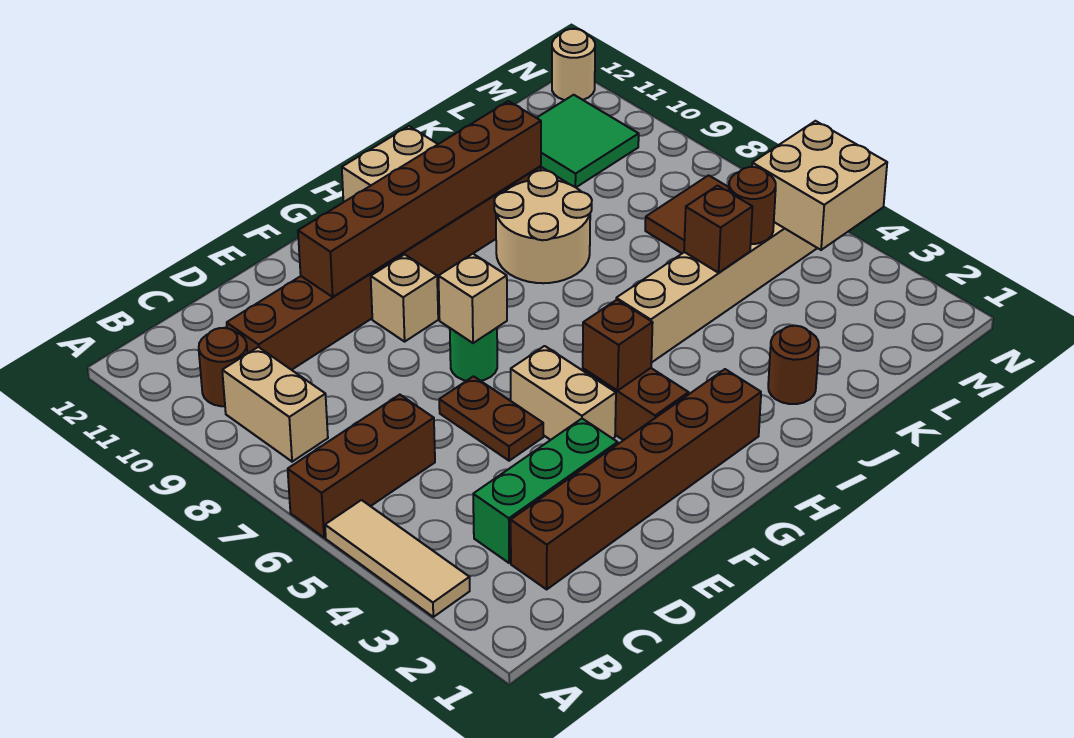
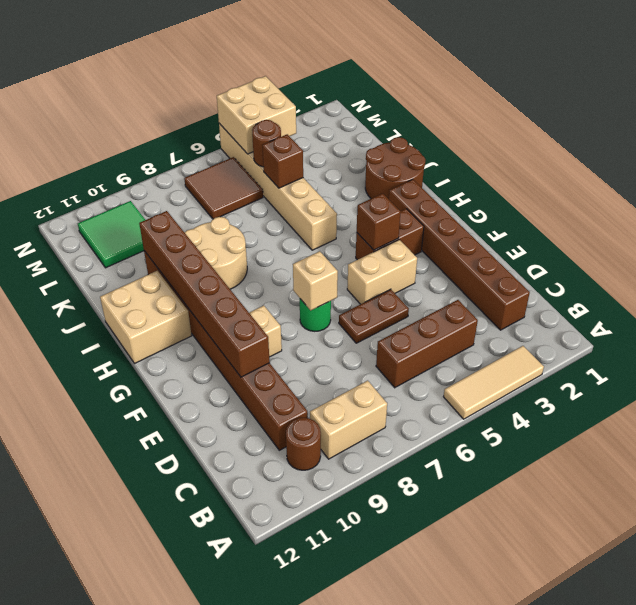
brown 1x3 brick [288,395,435,538] -> brown 1x3 brick turned to [376,300,478,388]
green 1x3 brick [473,419,618,563] -> none
brown 1x1 round brick [768,326,819,404] -> brown 2x2 round brick [365,137,426,199]
tan 1x1 round brick [552,29,595,100] -> none

